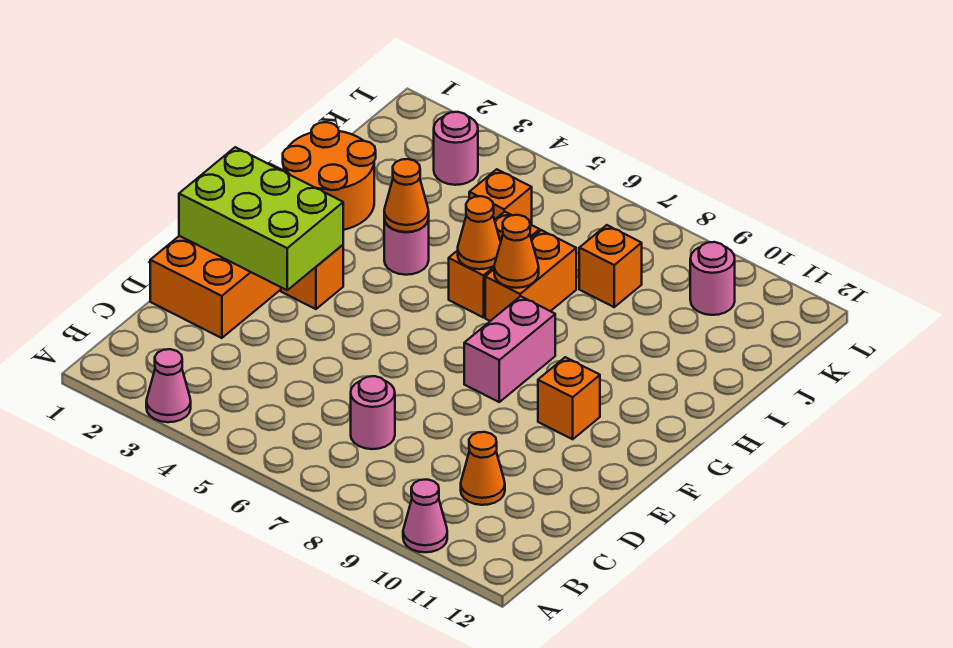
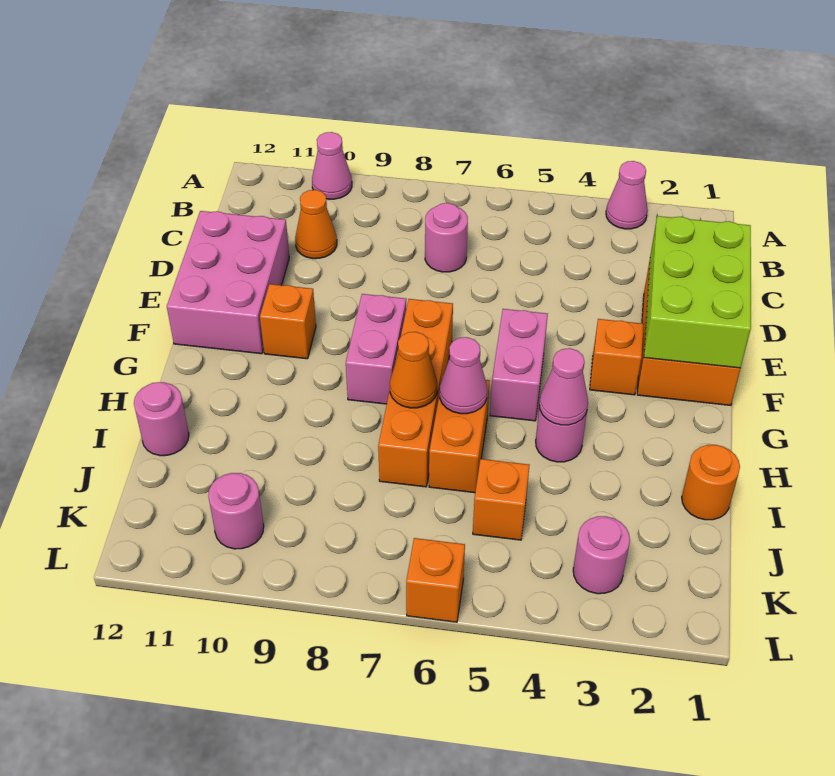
none -> pink 2x3 brick [167,211,289,354]
lime 2x3 brick [179,147,343,290] -> lime 2x3 brick turned to [644,216,751,368]
none -> pink 1x2 brick [490,309,548,421]
orange 2x2 round brick [283,122,376,230] -> orange 1x1 round brick [682,445,740,520]
orange 1x1 cone [384,159,429,232] -> pink 1x1 cone [539,348,588,425]
orange 1x1 cone [458,196,501,269] -> pink 1x1 cone [440,337,487,414]
orange 1x2 brick [485,230,576,321] -> orange 1x4 brick [378,299,453,487]
none -> pink 1x1 round brick [134,382,189,456]
orange 1x1 brick [579,225,642,307] -> orange 1x1 brick moved to [406,538,465,622]

